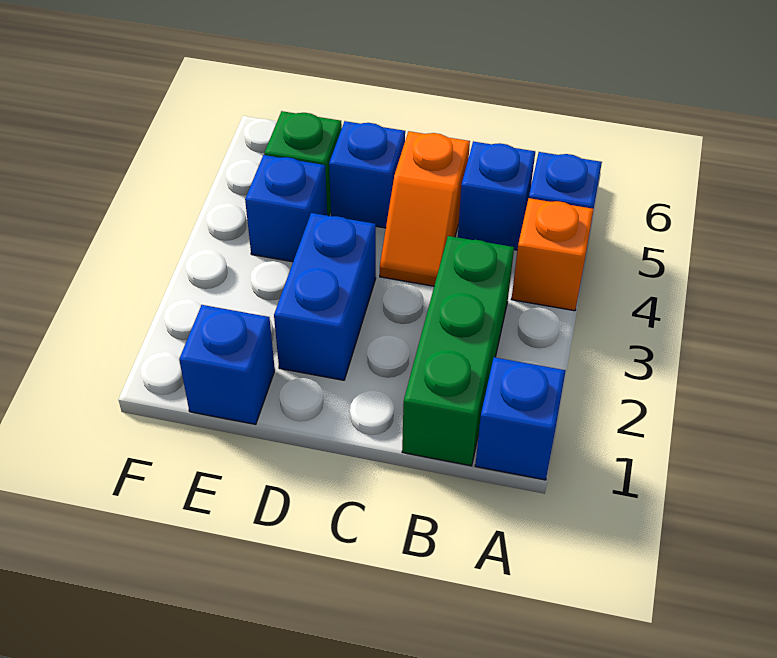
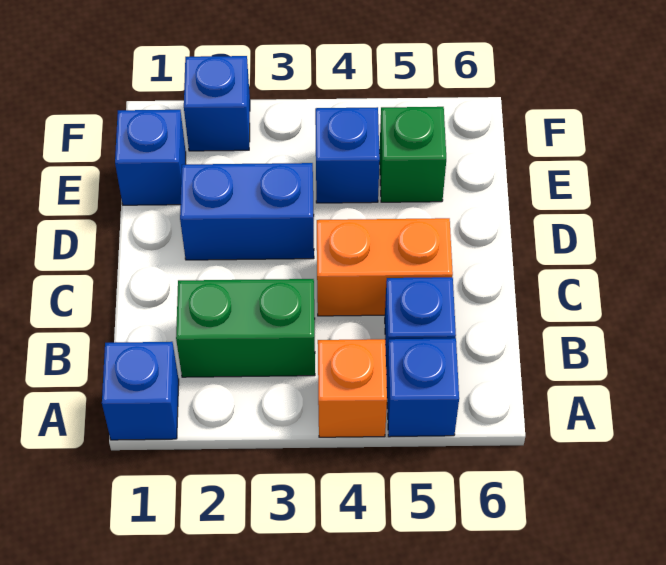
green 1x3 brick [402,236,514,466] -> green 1x2 brick [176,279,315,377]
orange 1x2 slope [380,131,470,286] -> orange 1x2 brick [317,218,453,316]
blue 1x1 brick [329,121,405,228] -> blue 1x1 brick moved to [184,56,250,151]

